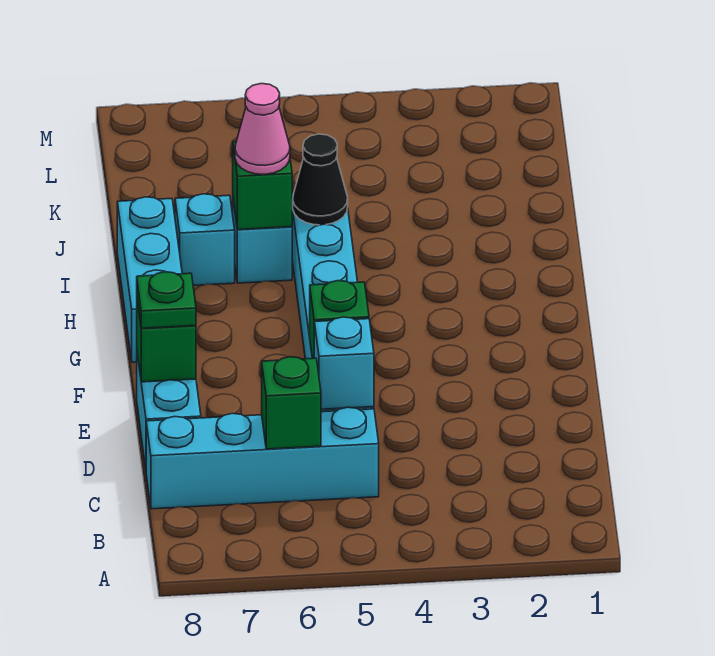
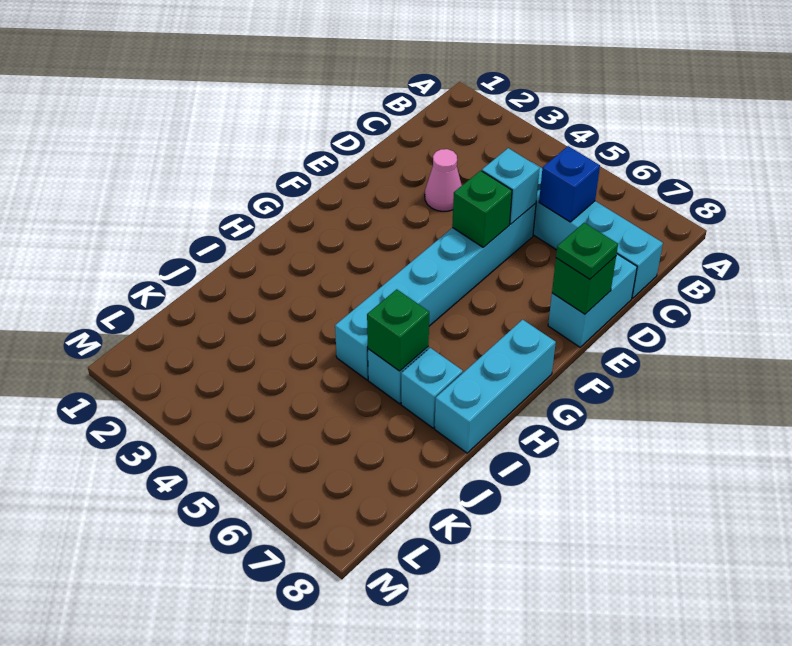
green 1x1 brick [262,357,321,449] -> blue 1x1 brick [539,146,600,222]
black 1x1 cone [293,134,348,225] -> none
pink 1x1 cone [235,84,290,174] -> pink 1x1 cone moved to [425,149,462,211]

